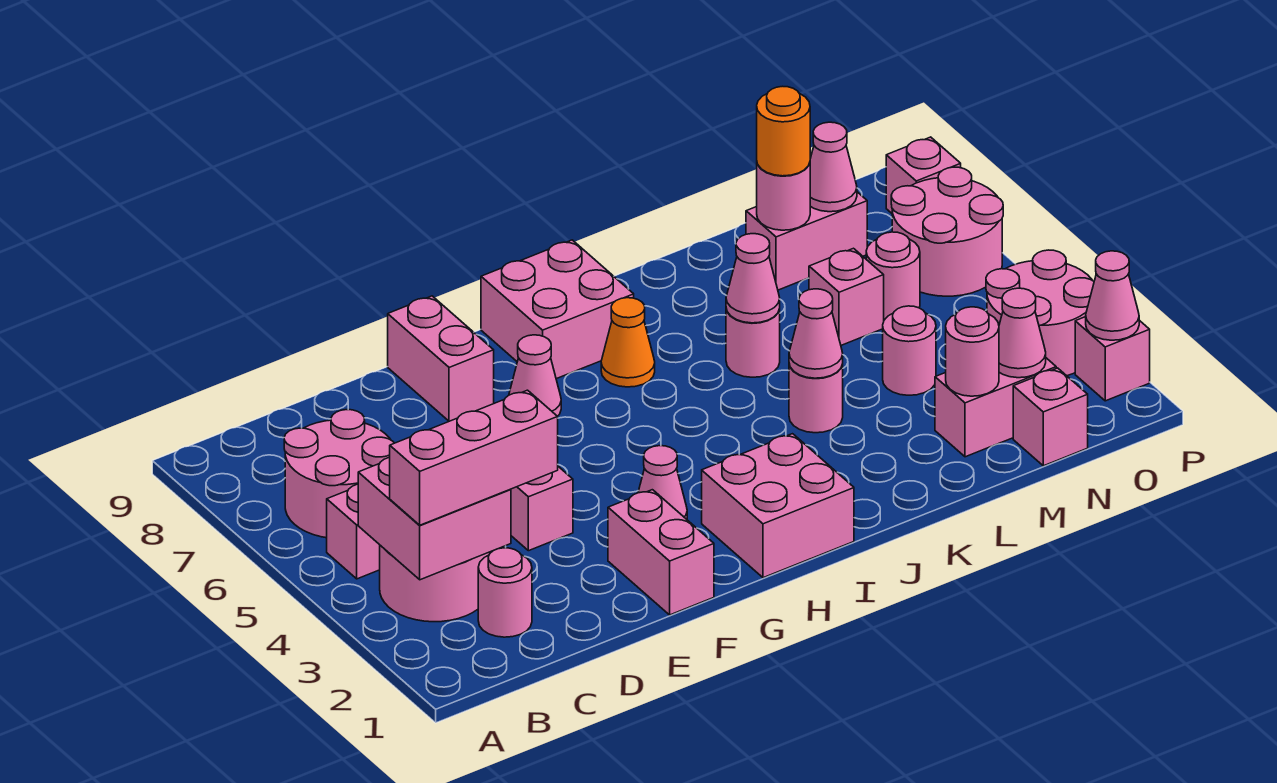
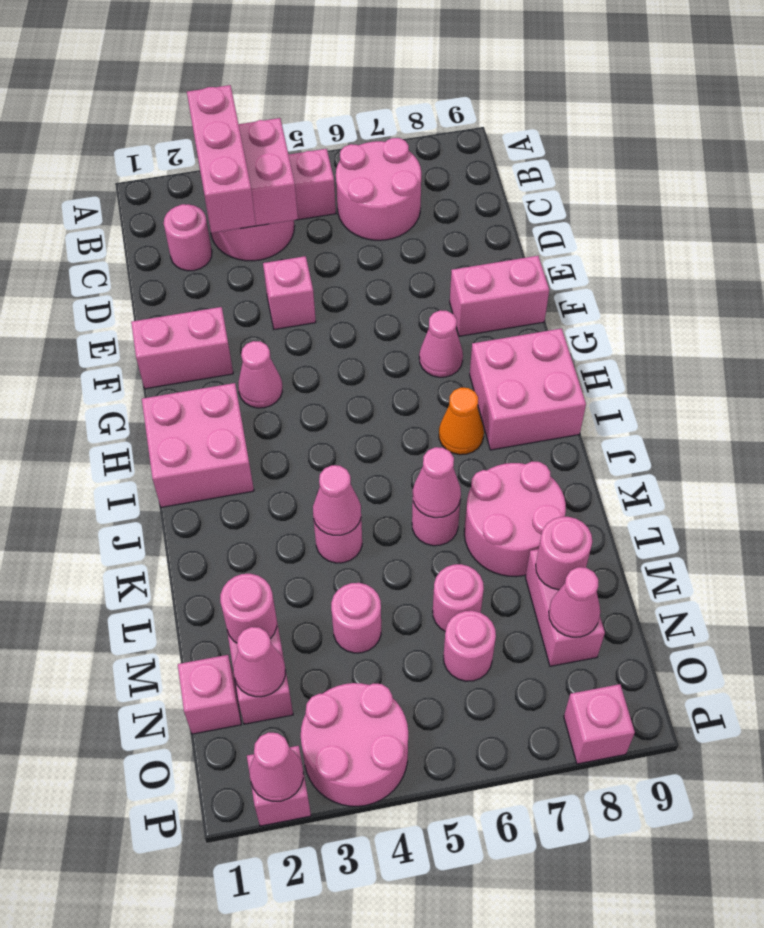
pink 1x1 brick [809,248,884,345] -> pink 1x1 round brick [433,564,484,631]
orange 1x1 round brick [757,86,810,176] -> none
pink 2x2 round brick [891,167,1003,296] -> pink 2x2 round brick moved to [464,461,566,577]

